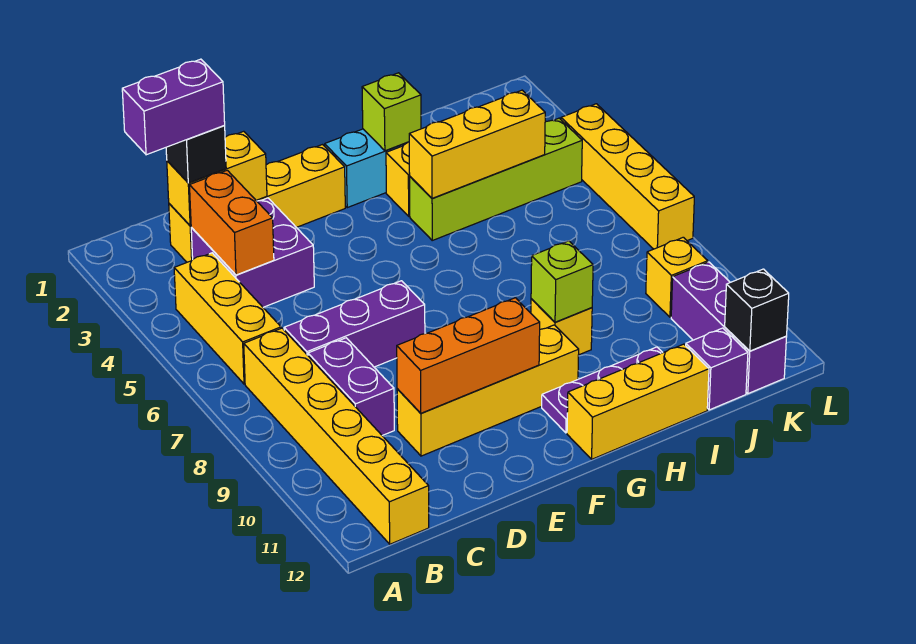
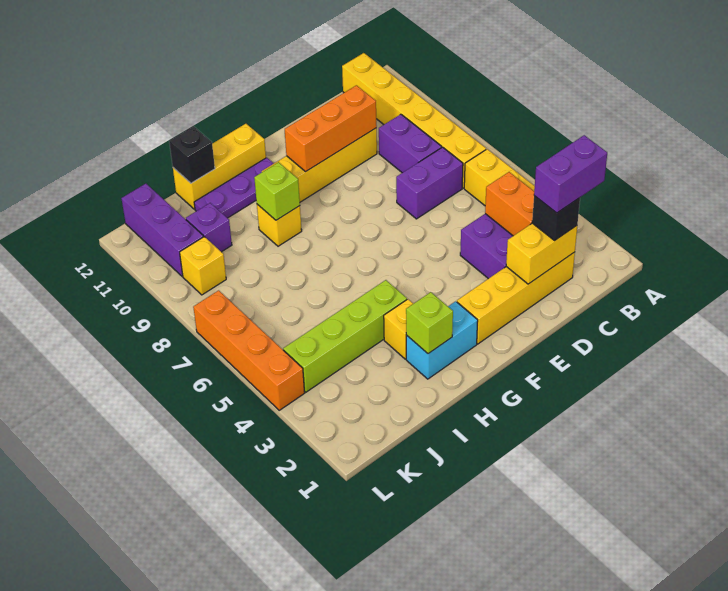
purple 1x3 brick [284,281,425,367] -> purple 1x2 brick [396,147,463,219]
yellow 1x3 brick [409,90,545,199] -> none
purple 1x1 brick [686,328,748,410] -> purple 1x1 brick moved to [186,203,232,252]
black 1x1 brick [725,269,789,351] -> black 1x1 brick moved to [169,126,215,183]
yellow 1x4 brick [561,104,694,249] -> orange 1x4 brick [193,290,305,410]

